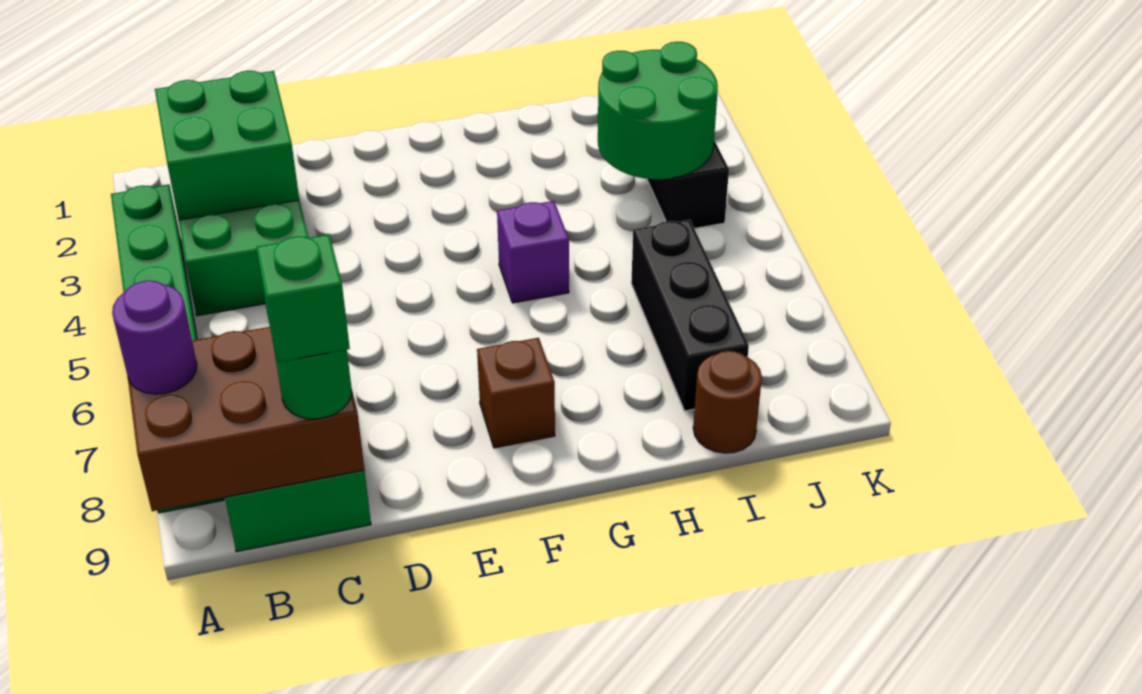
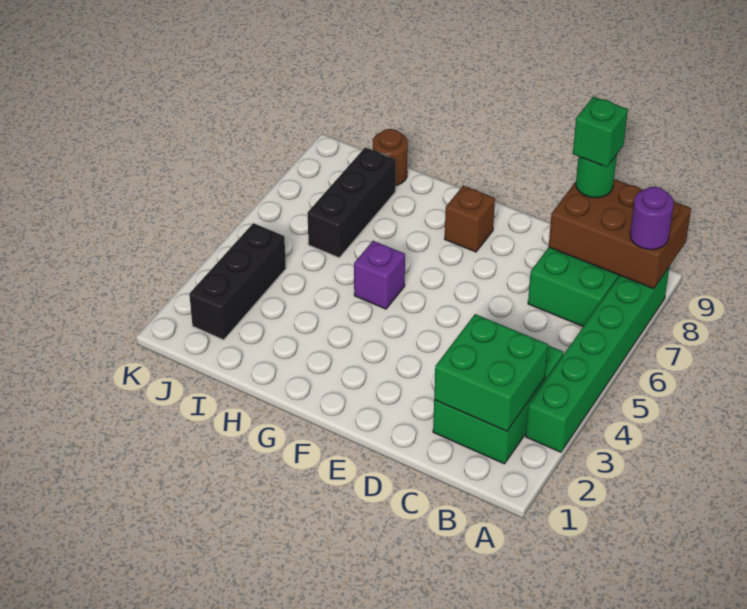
green 2x2 round brick [598,42,718,179] -> none

